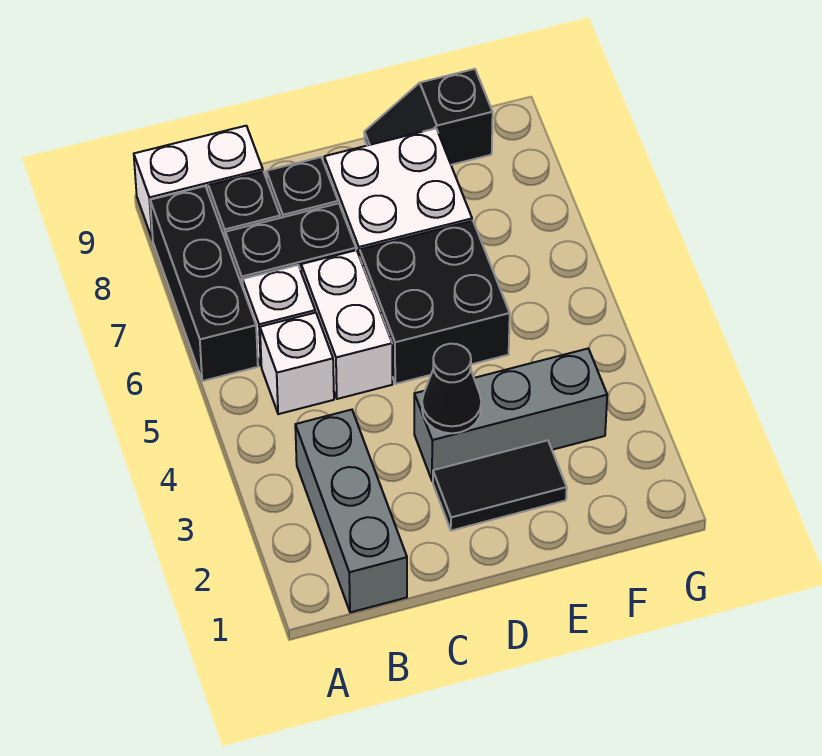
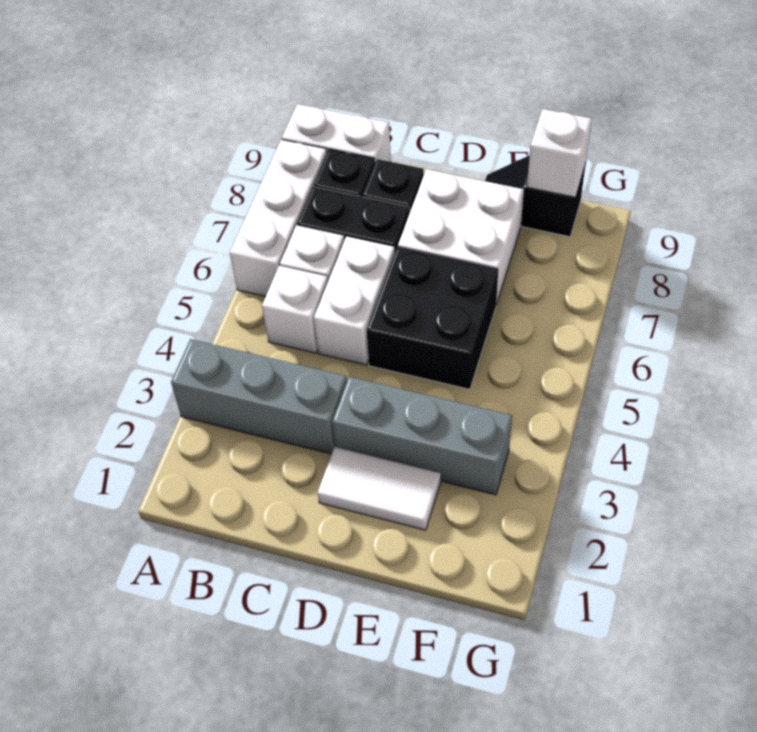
black 1x3 brick [150,186,258,381] -> white 1x3 brick [230,140,327,297]
grey 1x3 brick [295,410,407,612] -> grey 1x3 brick turned to [171,339,347,454]
black 1x2 tile [433,440,567,531] -> white 1x2 tile [318,447,441,530]
black 1x1 cone [422,344,481,433] -> none
none -> white 1x1 brick [527,109,592,197]

